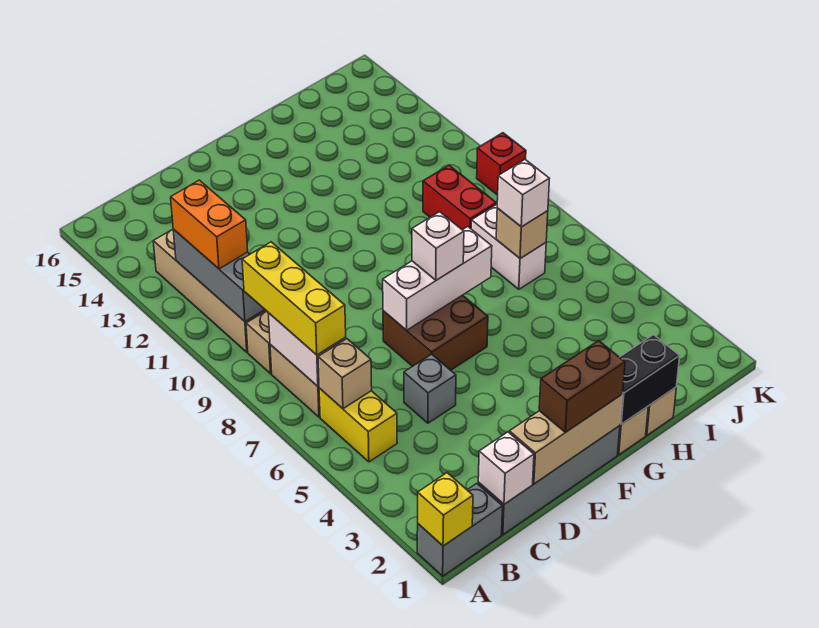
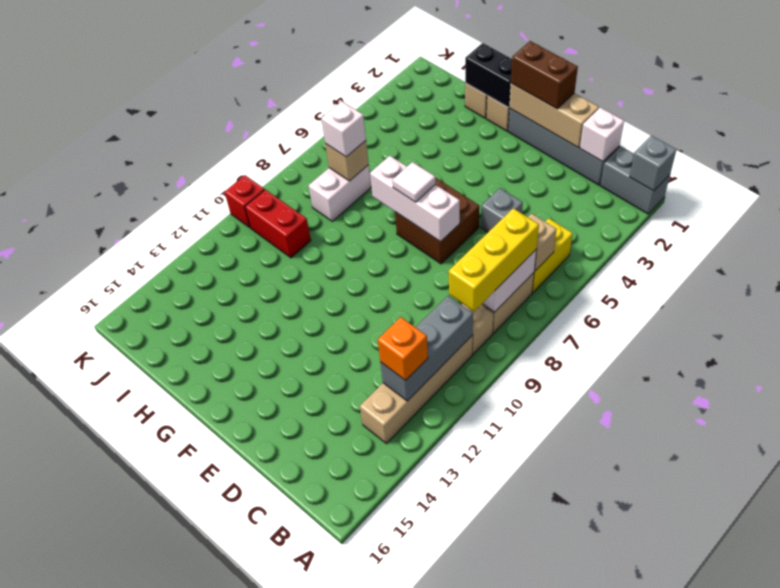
yellow 1x1 brick [418,473,473,546] -> grey 1x1 brick [630,136,676,191]
orange 1x2 brick [171,180,248,269] -> orange 1x1 brick [378,317,428,381]
white 1x1 brick [412,212,464,280] -> white 1x1 tile [393,162,435,202]
red 1x2 brick [423,165,496,230] -> red 1x2 brick turned to [245,190,311,258]

